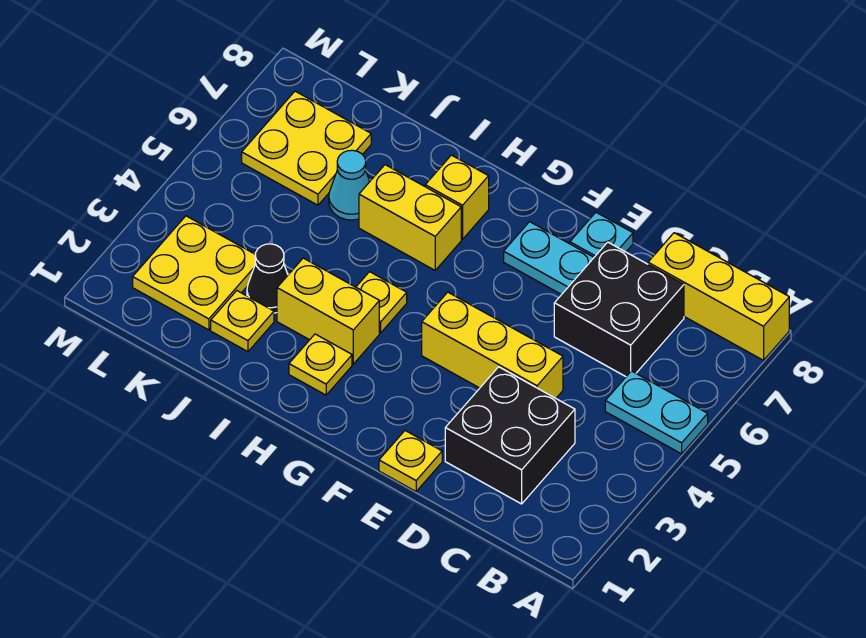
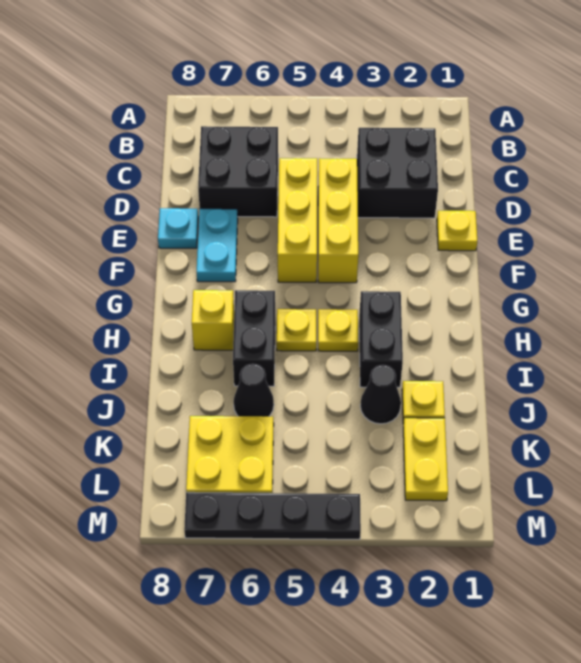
cyan 1x2 plate [605,371,708,454] -> none
yellow 1x3 brick [648,233,789,360] -> yellow 1x3 brick moved to [278,158,317,282]
yellow 1x1 plate [289,334,352,395] -> yellow 1x1 plate moved to [277,309,316,351]
yellow 1x2 brick [277,258,379,364] -> black 1x2 brick [359,291,403,387]
yellow 1x2 brick [359,165,461,270] -> black 1x2 brick [233,290,275,386]
cyan 1x1 cone [329,150,370,220] -> black 1x1 cone [233,364,274,417]
yellow 2x2 plate [133,216,256,330] -> yellow 1x2 plate [403,418,448,501]
none -> black 1x4 plate [184,492,361,539]

